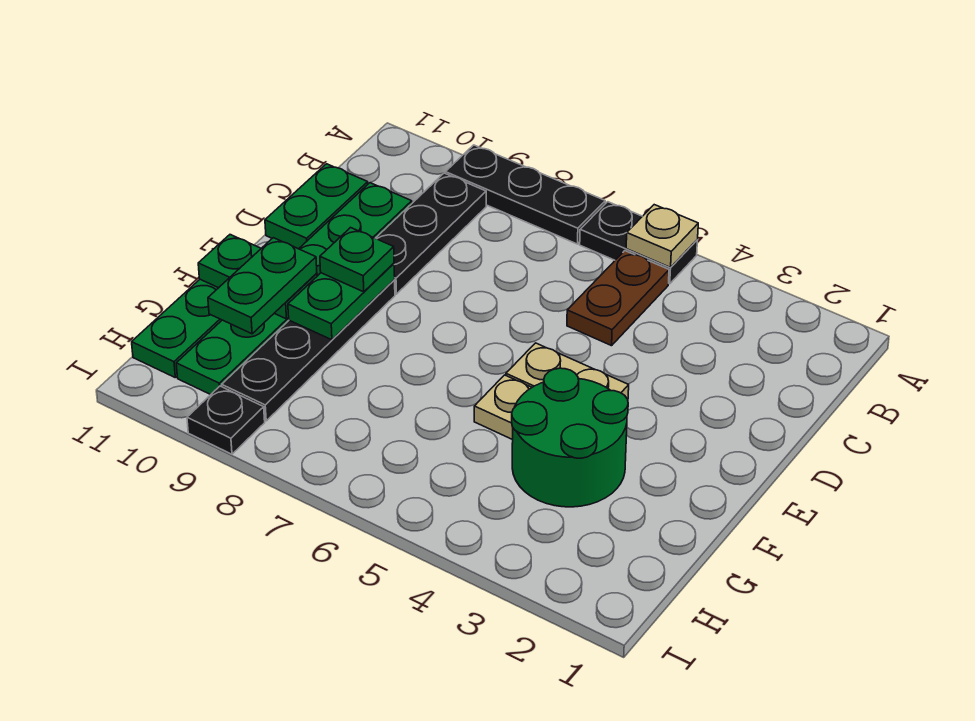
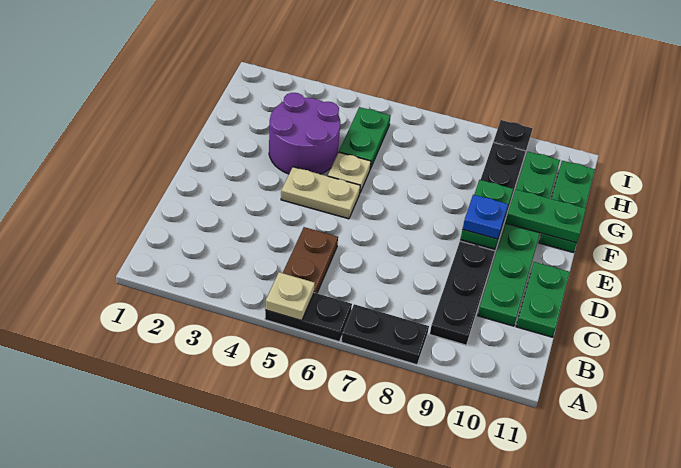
black 1x3 plate [445,145,605,244] -> black 1x2 plate [341,304,429,365]
green 1x1 plate [320,228,394,292] -> blue 1x1 plate [463,195,508,239]
green 2x2 round brick [512,368,628,507] -> purple 2x2 round brick [269,93,340,174]
green 1x2 plate [208,238,317,334] -> green 1x2 plate moved to [339,107,391,169]

